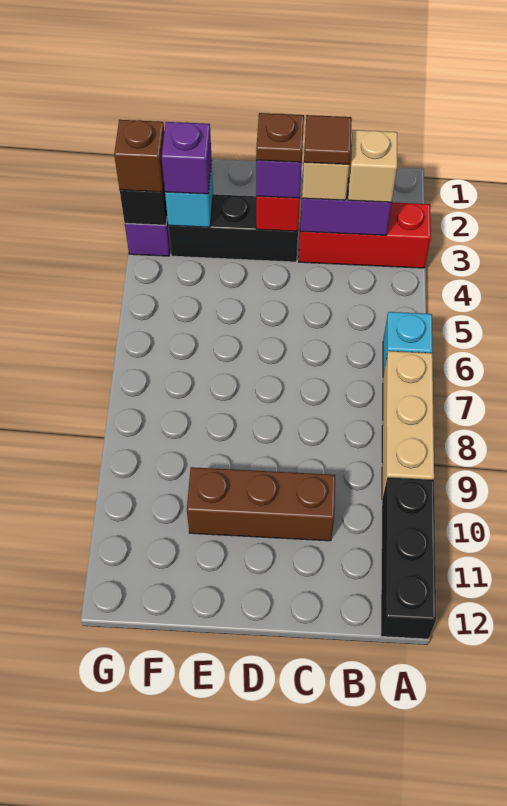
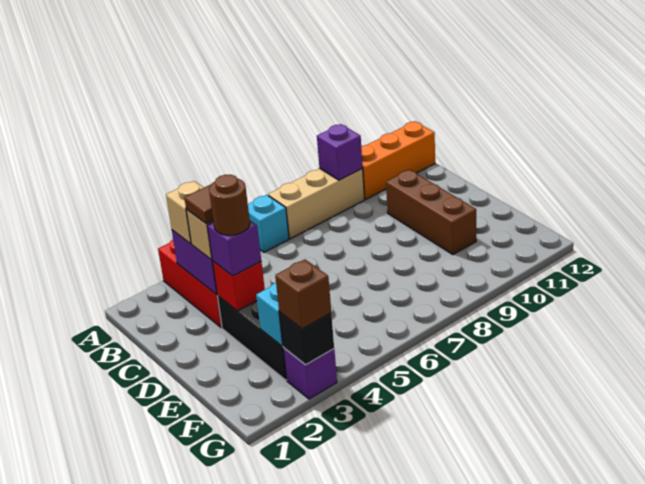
black 1x3 brick [381,477,436,639] -> orange 1x3 brick [361,121,435,199]
brown 1x1 plate [256,113,304,162] -> brown 1x1 round brick [209,175,250,235]
purple 1x1 brick [162,122,212,194] -> purple 1x1 brick moved to [317,124,363,180]

